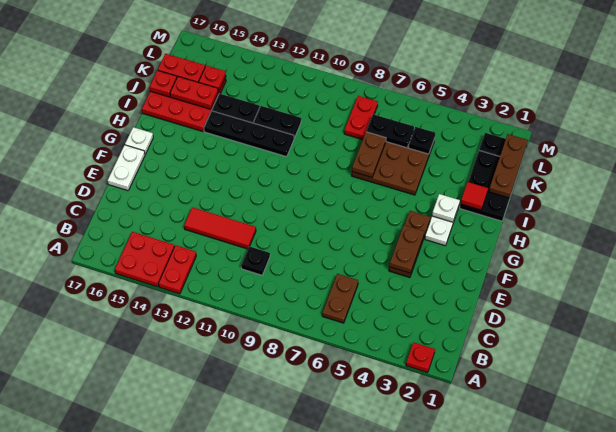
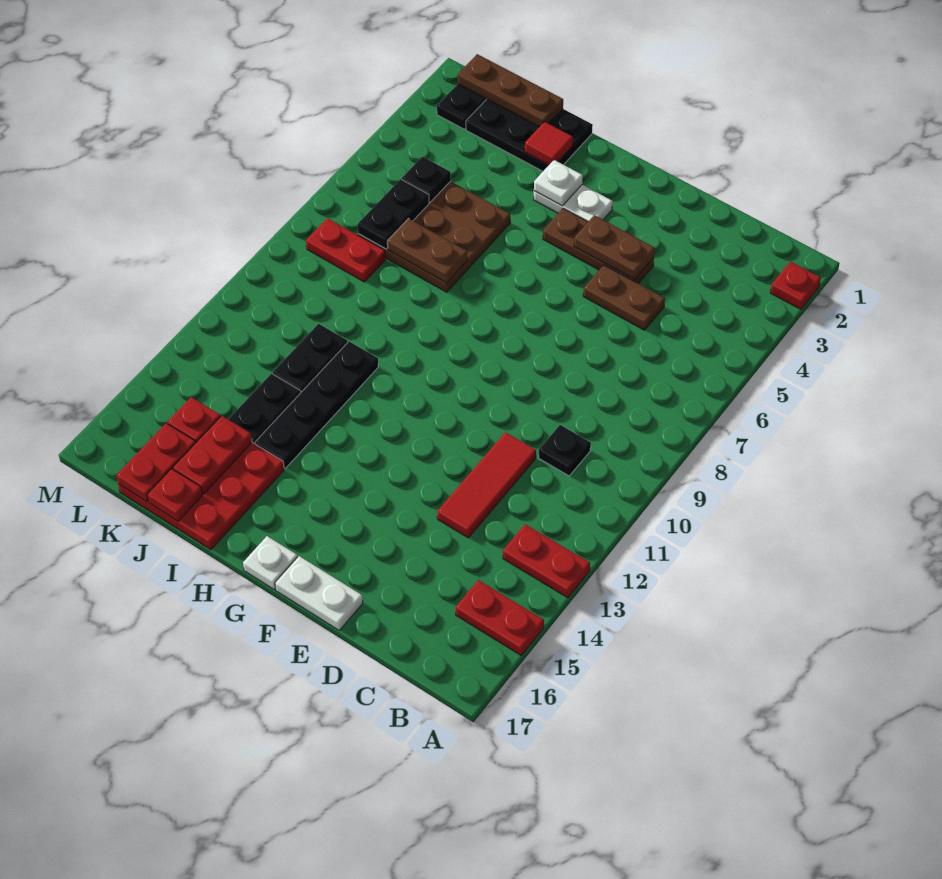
red 2x2 plate [115,232,175,287] -> red 1x2 plate [456,580,544,655]
brown 1x2 plate [322,274,358,323] -> brown 1x2 plate moved to [583,265,665,330]

